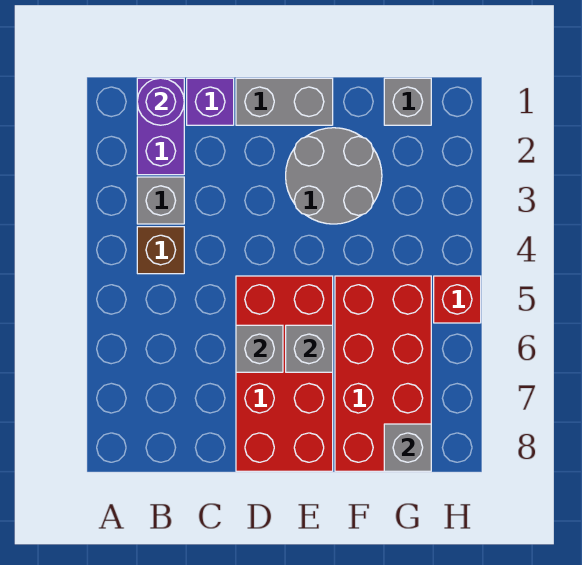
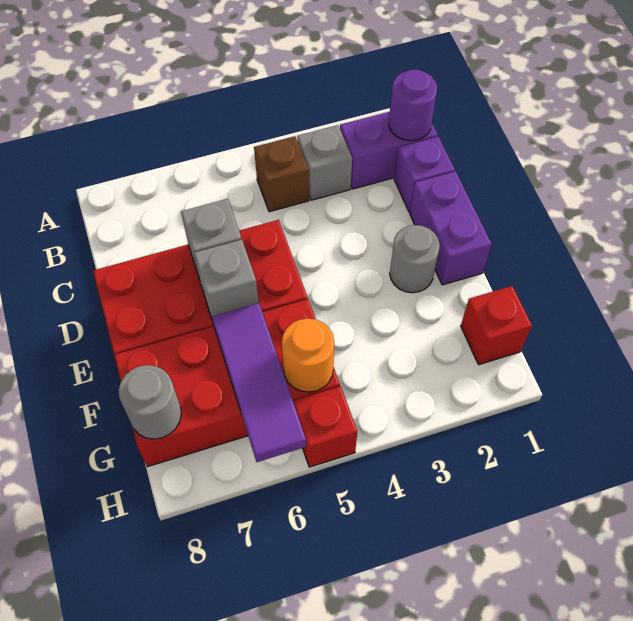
grey 1x2 brick [236,78,333,125] -> purple 1x2 brick [410,171,492,285]
grey 2x2 round brick [286,128,382,224] -> grey 1x1 round brick [390,225,440,293]
none -> purple 1x3 tile [212,303,306,462]
grey 1x1 brick [384,78,431,125] -> red 1x1 brick [461,286,532,365]
none -> orange 1x1 round brick [282,318,334,392]
grey 1x1 brick [384,424,431,471] -> grey 1x1 round brick [119,365,181,439]

